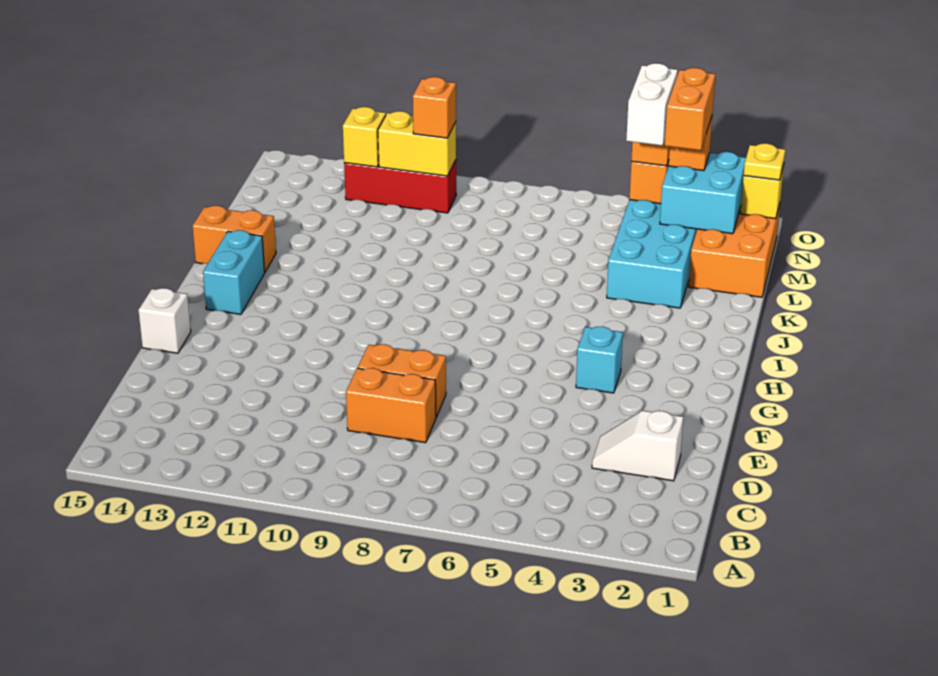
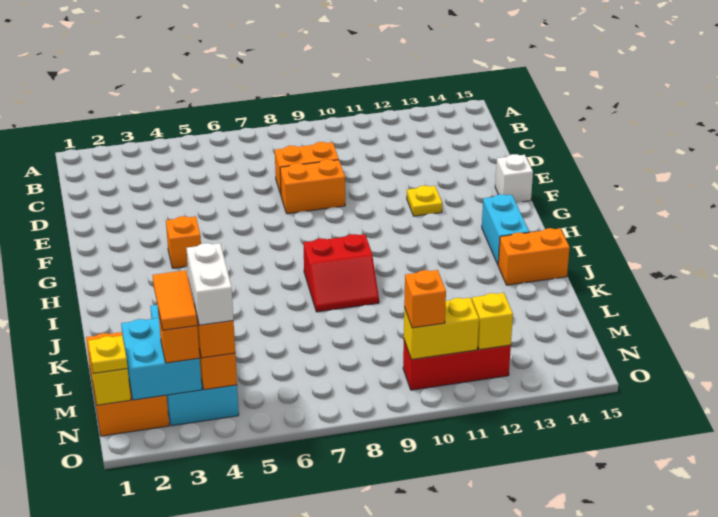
white 1x2 slope [592,411,683,481] -> none
none -> yellow 1x1 plate [407,186,442,216]
cyan 1x1 brick [576,326,623,393] -> orange 1x1 brick [166,216,201,268]
none -> red 2x2 slope [303,234,379,312]
orange 1x2 brick [665,68,715,150] -> orange 1x2 tile [153,270,197,330]

